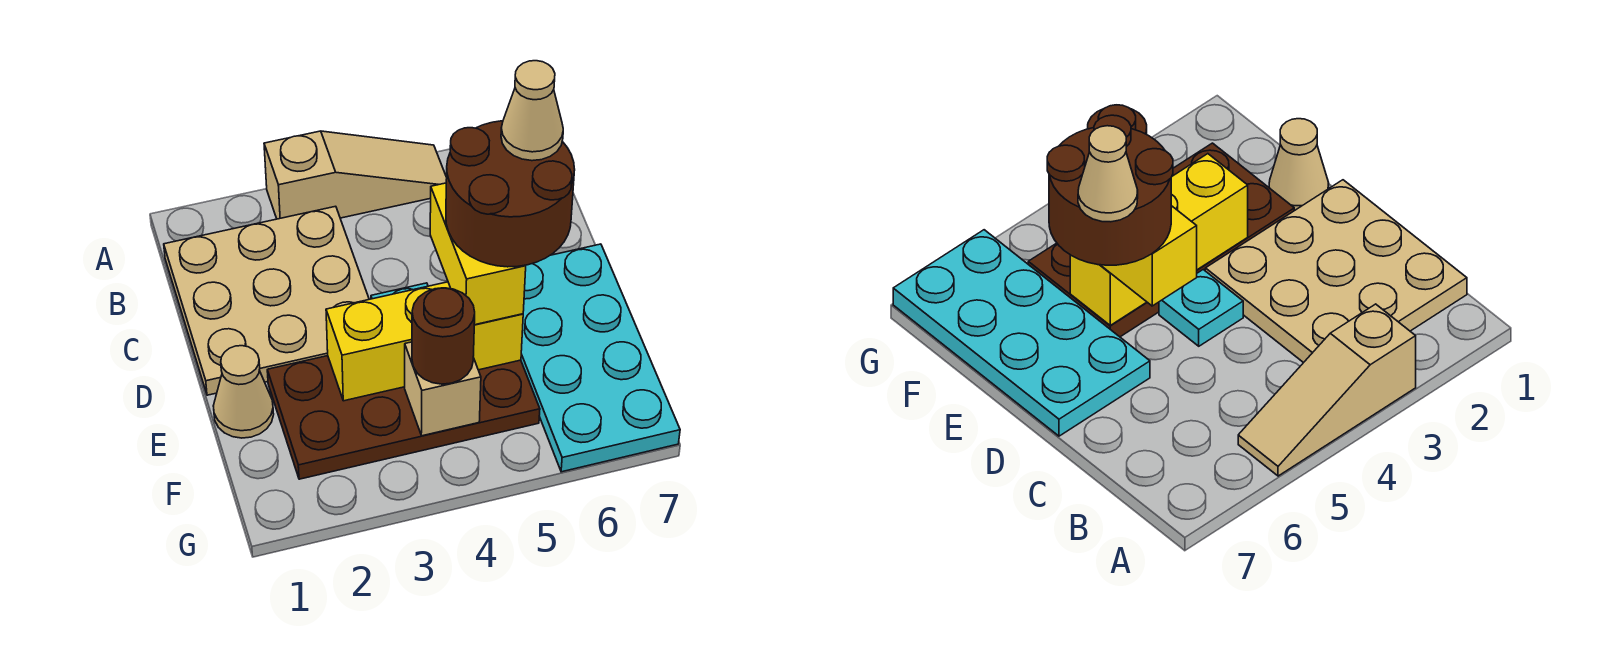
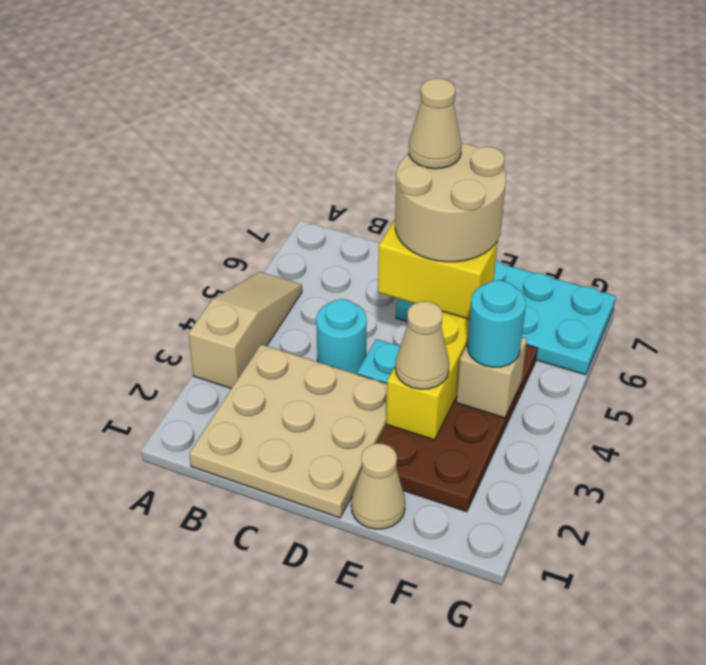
none -> cyan 1x1 round brick [316,299,367,374]
brown 2x2 round brick [446,121,575,267] -> tan 2x2 round brick [395,143,506,262]
none -> tan 1x1 cone [395,301,449,389]
brown 1x1 round brick [412,288,475,384] -> cyan 1x1 round brick [467,280,526,367]

